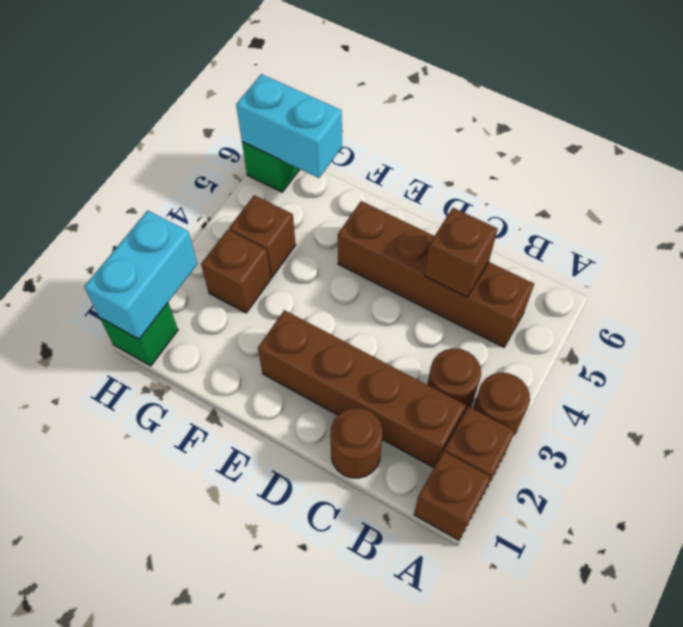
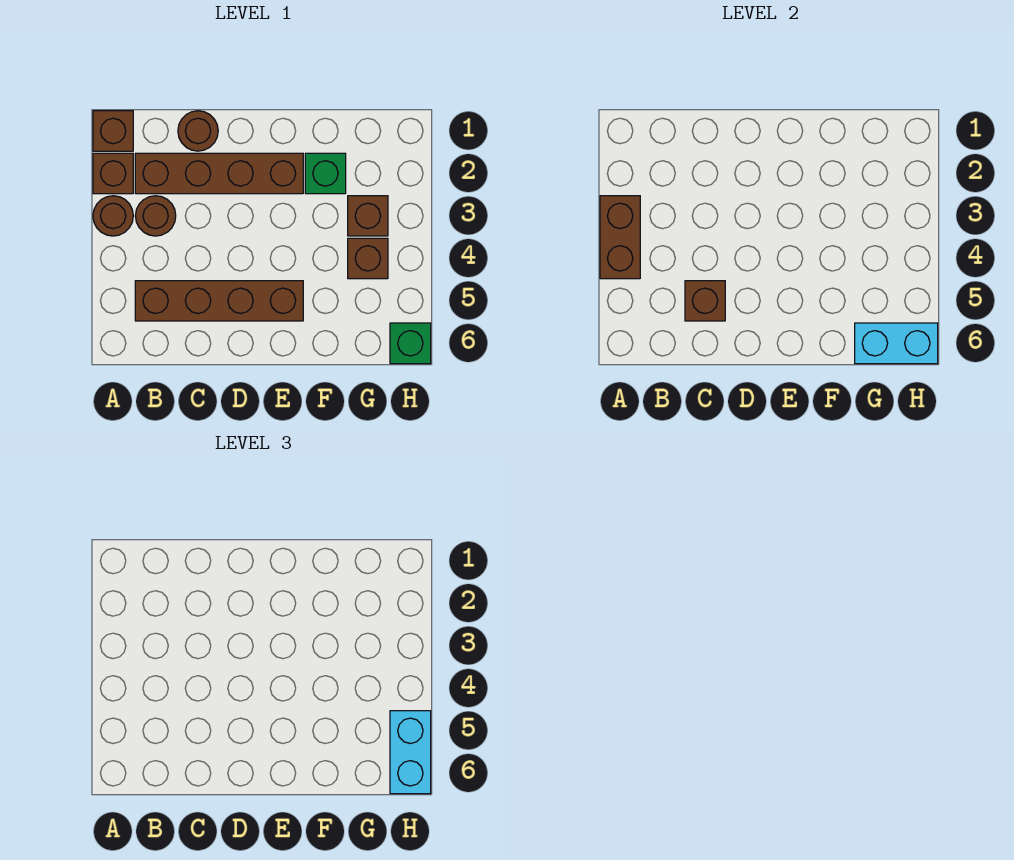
none -> brown 1x2 brick [600,196,640,279]
green 1x1 brick [100,303,178,366] -> green 1x1 brick moved to [305,153,346,194]
cyan 1x2 brick [84,210,197,339] -> cyan 1x2 brick moved to [390,711,431,794]

